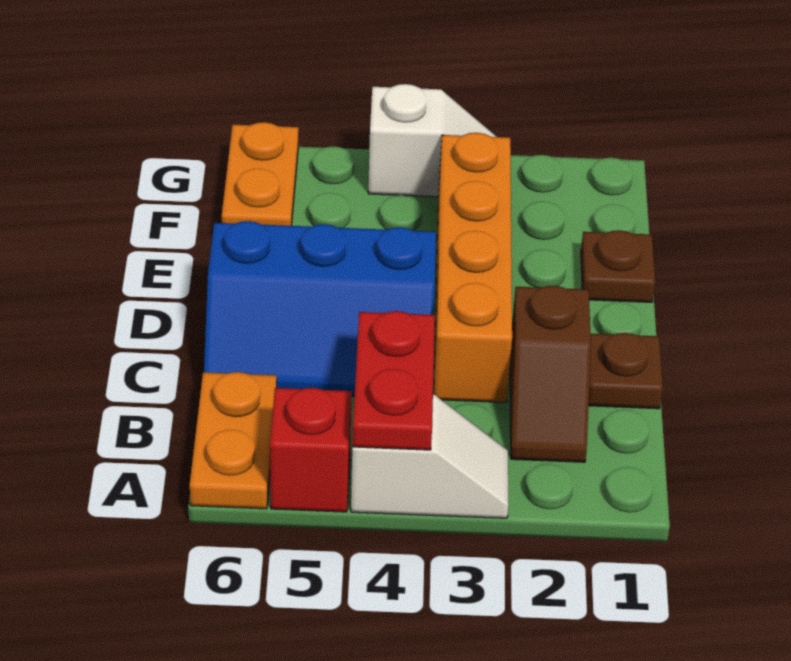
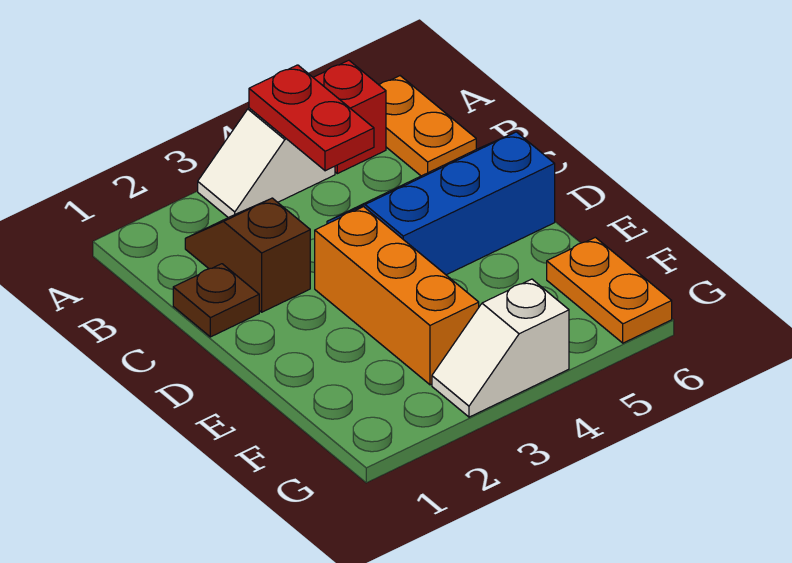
orange 1x4 brick [434,133,512,402] -> orange 1x3 brick [315,207,479,385]
brown 1x1 plate [581,230,655,302] -> none

